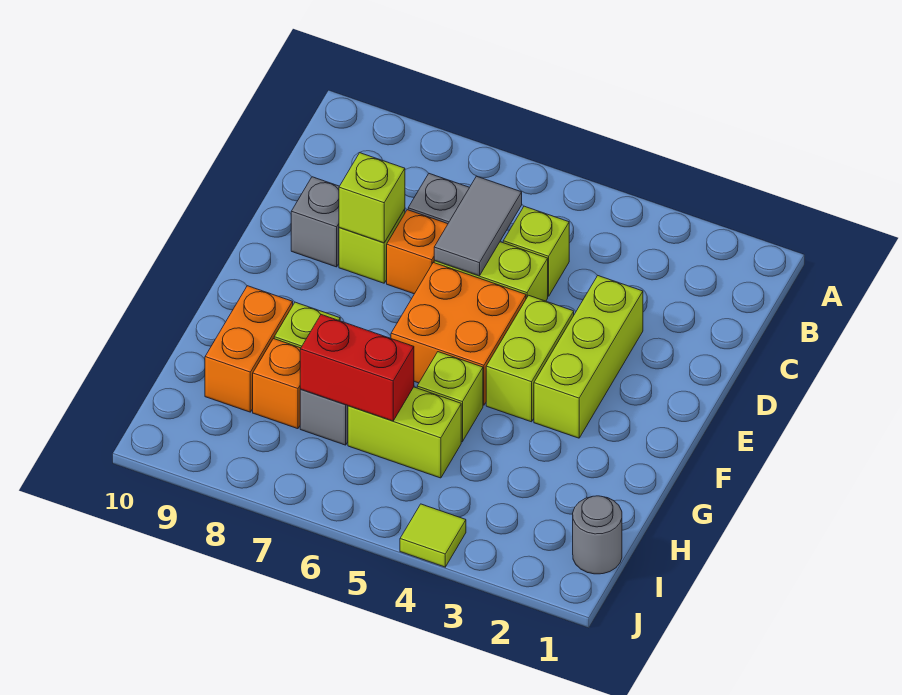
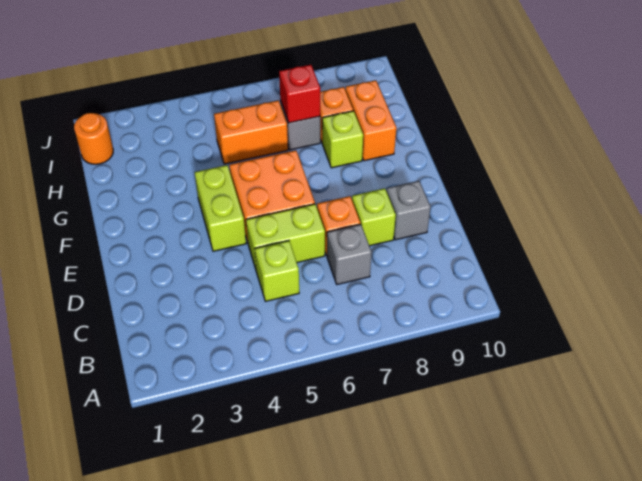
grey 1x2 tile [434,176,522,276] -> none
lime 1x3 brick [534,276,643,438] -> none
lime 1x1 brick [339,153,405,243] -> none
lime 1x1 brick [417,352,483,442] -> none
lime 1x2 brick [348,387,461,478] -> orange 1x2 brick [214,100,288,164]
red 1x2 brick [300,315,414,421] -> red 1x1 brick [279,65,320,123]
grey 1x1 round brick [573,496,622,574] -> orange 1x1 round brick [74,113,113,164]
lime 1x1 tile [400,504,466,567] -> none

